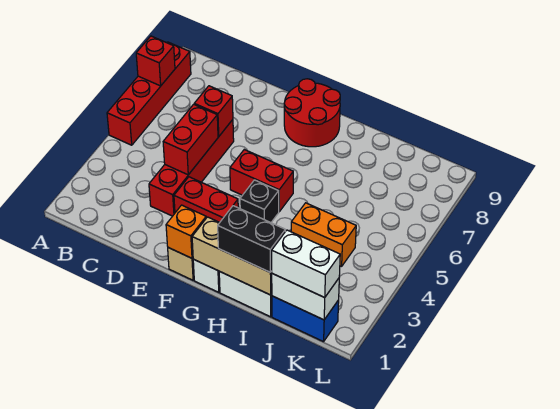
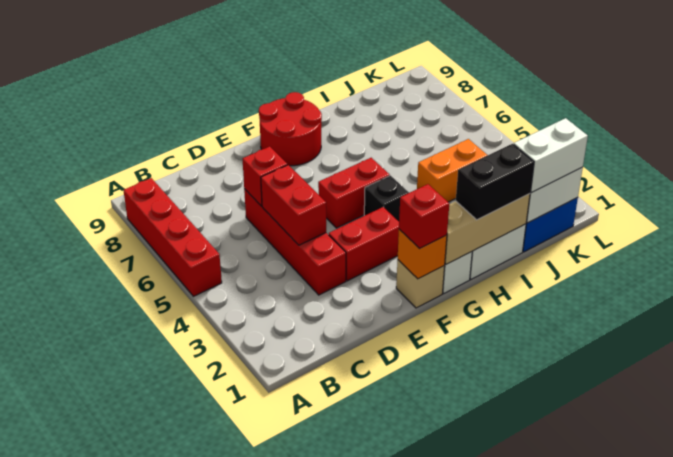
red 1x1 brick [136,36,175,86] -> red 1x1 brick moved to [399,184,449,249]

